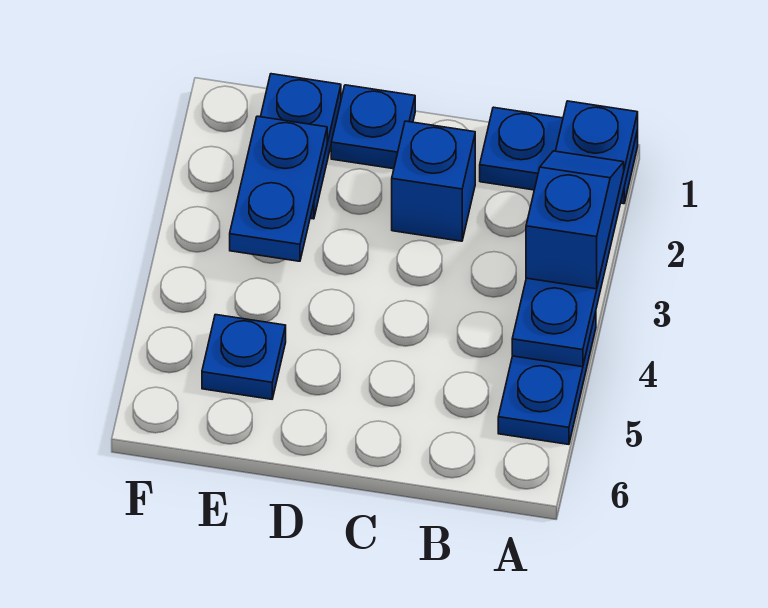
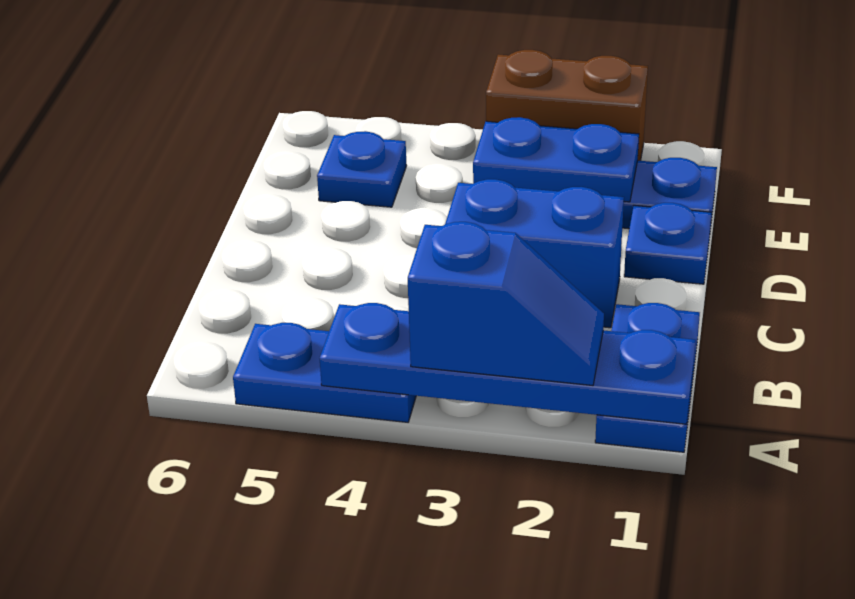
blue 1x1 brick [392,121,475,241] -> blue 1x2 brick [445,179,624,328]
none -> brown 1x2 brick [486,50,648,161]

